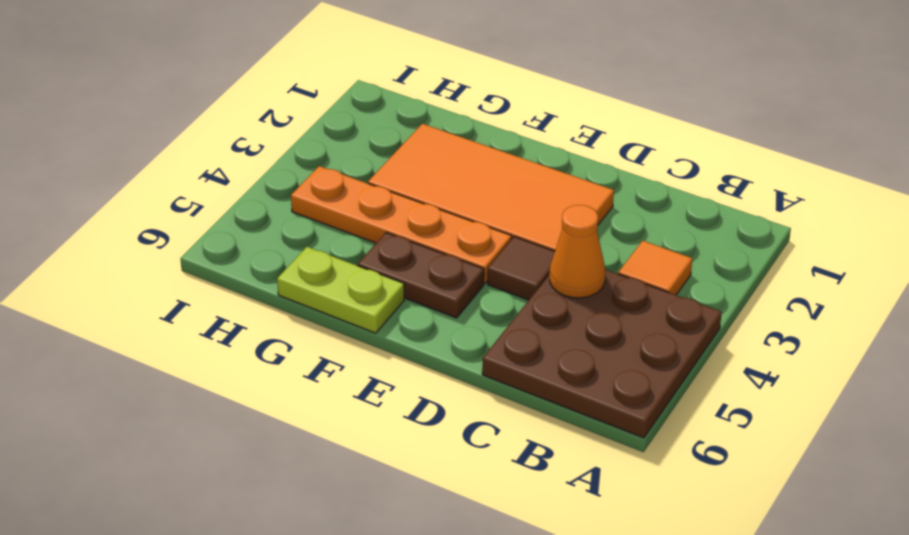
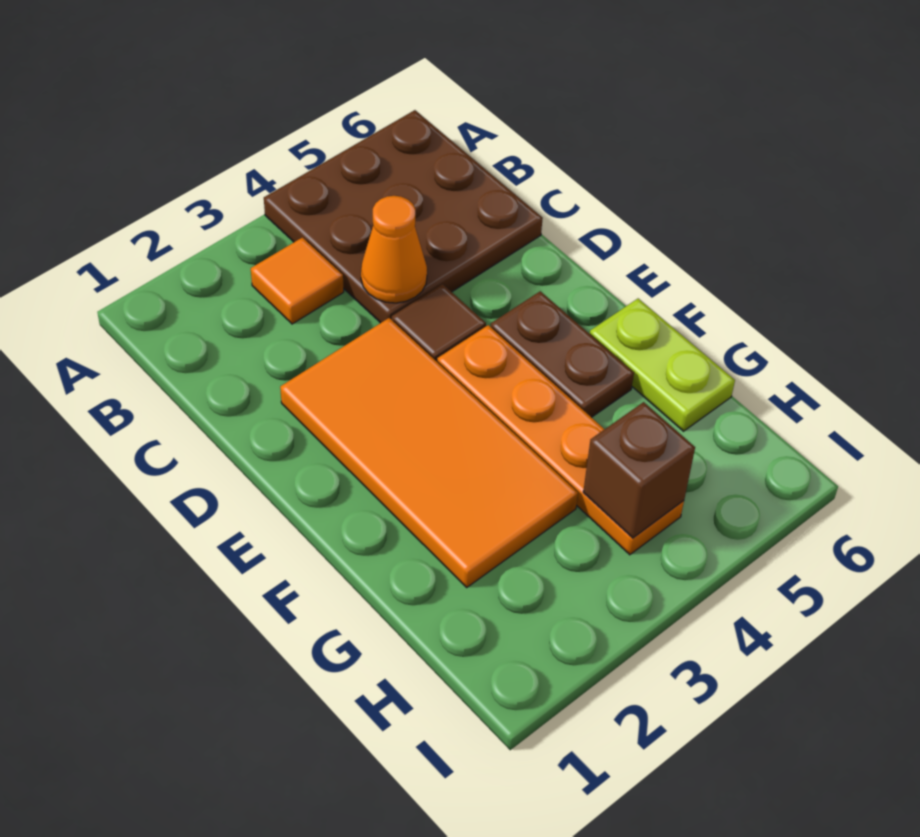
none -> brown 1x1 brick [583,402,695,538]

